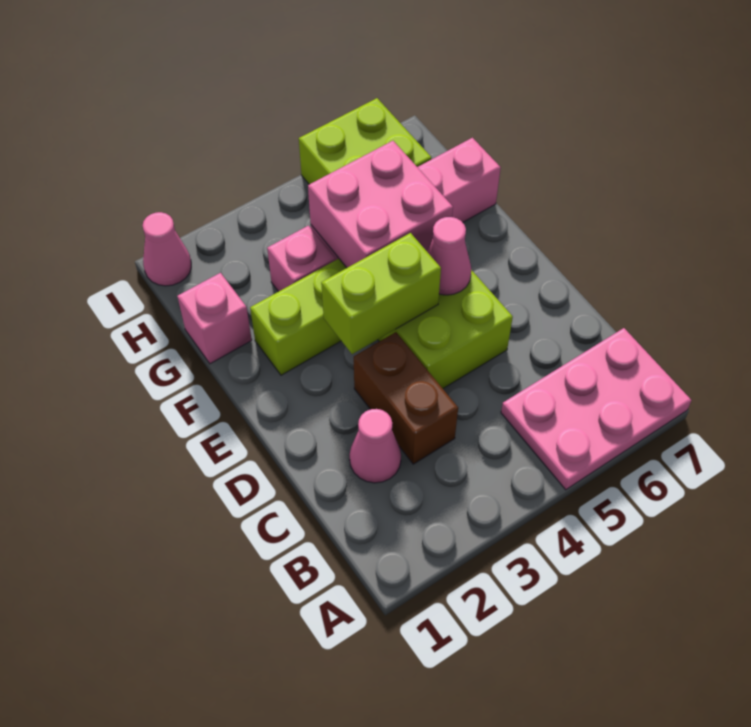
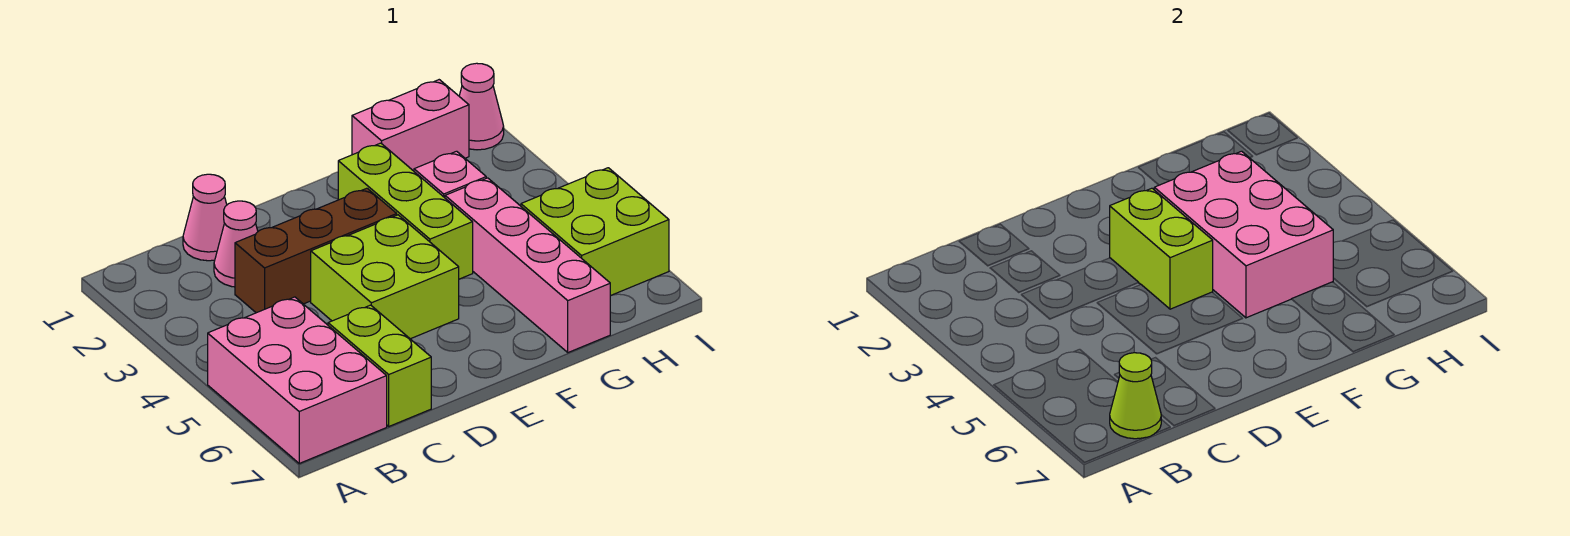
pink 2x3 plate [501,328,691,490] -> pink 2x3 brick [208,297,387,463]
none -> lime 1x1 cone [1110,353,1161,439]
brown 1x2 brick [354,332,458,464] -> brown 1x3 brick [235,188,397,313]
none -> lime 1x2 brick [328,305,431,426]
pink 1x1 cone [427,217,471,295] -> pink 1x1 cone moved to [183,174,227,261]
pink 2x2 brick [308,141,453,268] -> pink 2x3 brick [1154,151,1333,318]
pink 1x1 brick [177,273,252,364] -> pink 1x2 brick [352,80,469,171]

